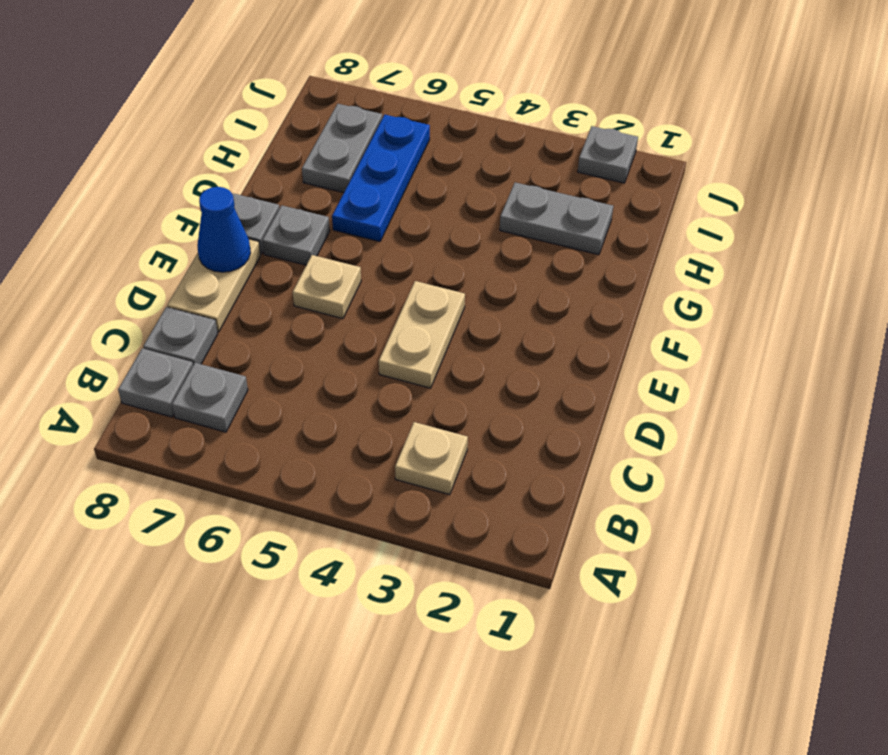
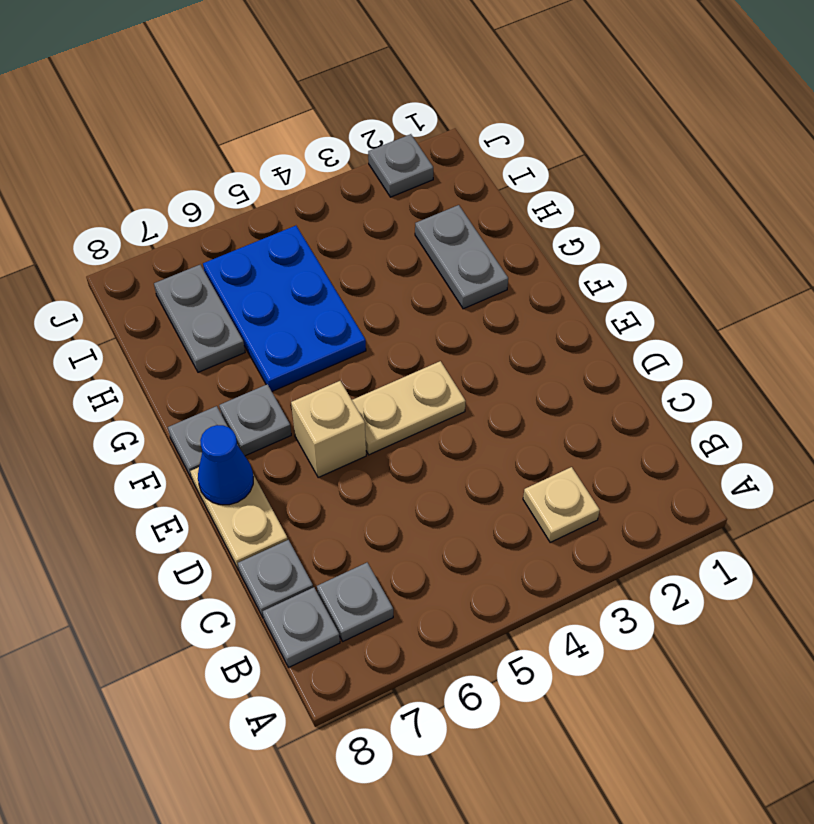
tan 1x2 plate [379,281,465,388] -> tan 1x2 plate turned to [352,361,466,455]
tan 1x1 plate [293,255,361,319] -> tan 1x1 brick [291,381,366,478]
blue 1x3 plate [332,115,430,242] -> blue 2x3 plate [203,226,366,391]
grey 1x2 plate [500,182,613,255] -> grey 1x2 plate turned to [415,205,508,309]

